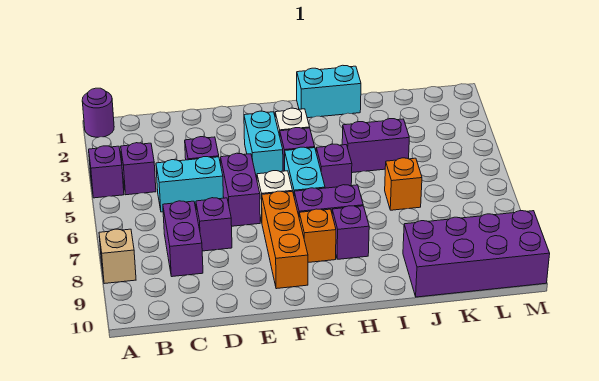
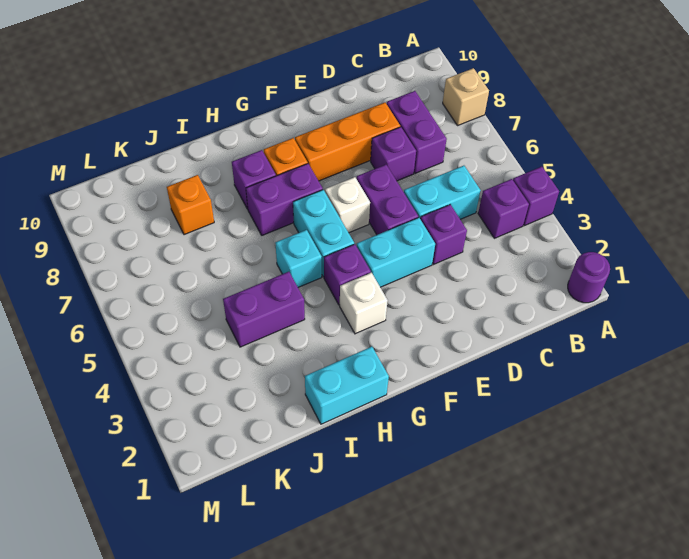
cyan 1x2 brick [244,111,283,178] -> cyan 1x2 brick turned to [357,217,435,287]
orange 1x3 brick [262,191,308,289] -> orange 1x3 brick turned to [295,103,400,181]
purple 1x1 brick [316,144,352,188] -> cyan 1x1 brick [275,230,322,287]
orange 1x1 brick [385,158,422,210] -> orange 1x1 brick moved to [167,175,214,235]
purple 2x4 brick [403,211,550,297] -> none

